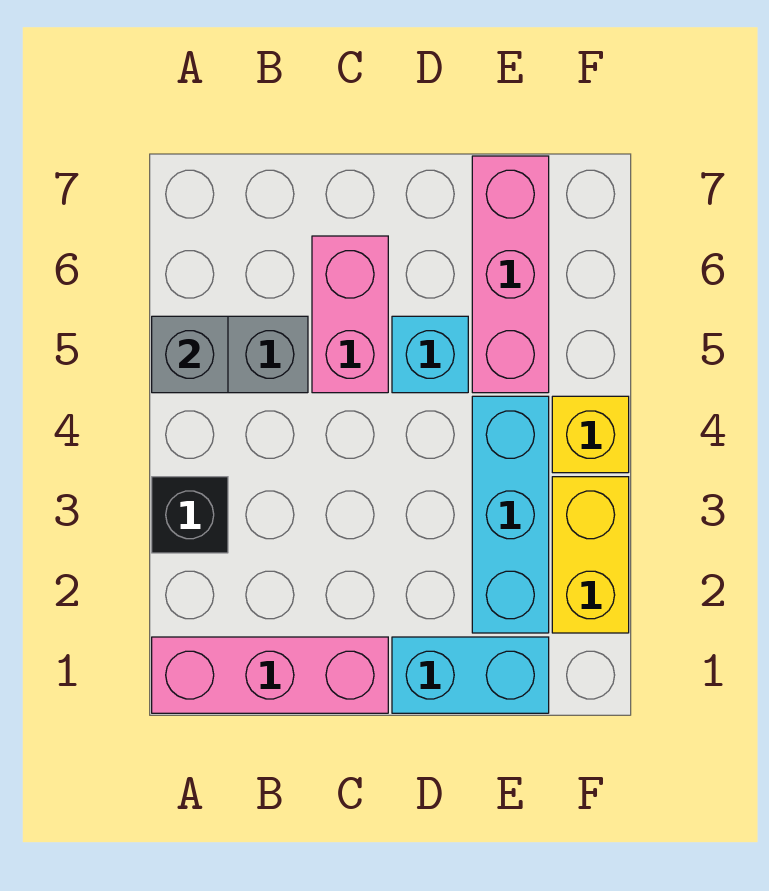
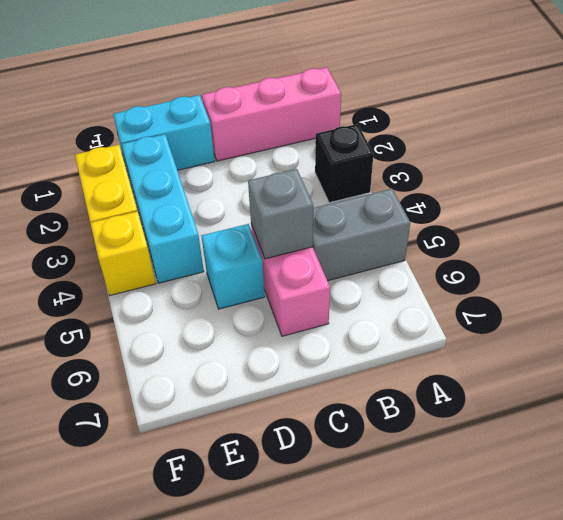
grey 1x1 brick [152,316,228,393] -> grey 1x1 brick moved to [248,169,313,259]
pink 1x3 brick [472,156,549,393] -> none

